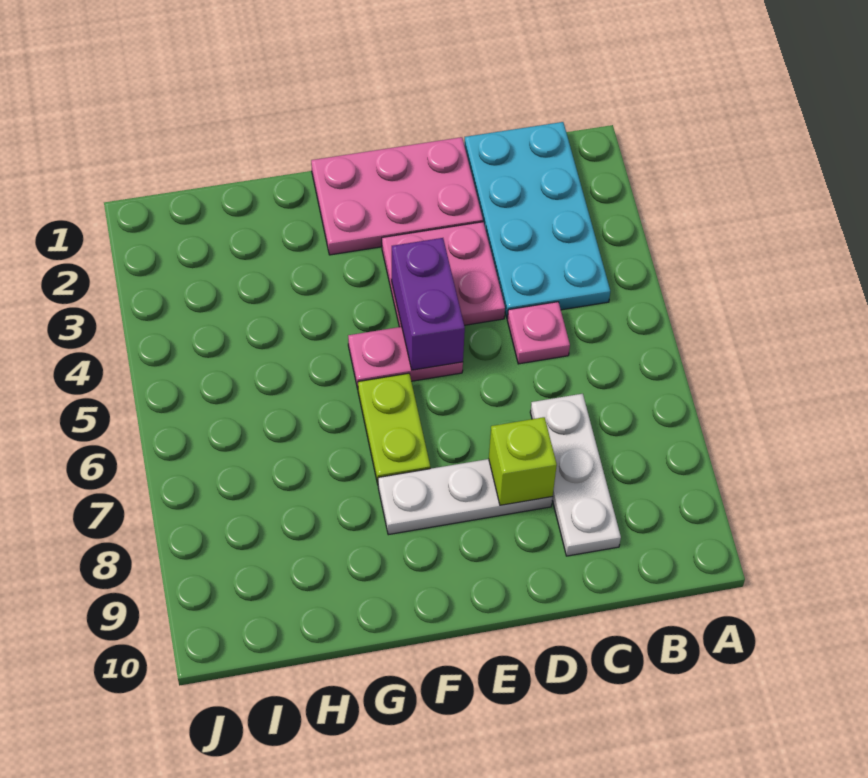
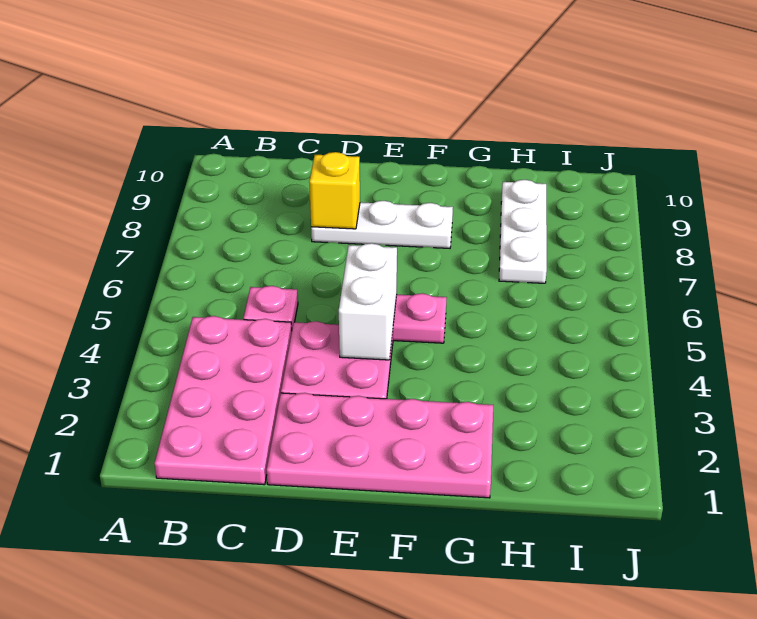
cyan 2x4 plate [464,122,610,318] -> pink 2x4 plate [155,316,292,485]
white 1x3 plate [530,394,621,556] -> white 1x3 plate moved to [499,180,547,283]
pink 2x3 plate [311,137,483,255] -> pink 2x4 plate [267,393,493,498]
lime 1x1 brick [489,417,557,505] -> yellow 1x1 brick [309,152,360,229]
purple 1x2 brick [392,238,465,370] -> white 1x2 brick [339,243,397,360]
lime 1x2 plate [358,373,430,484] -> none

